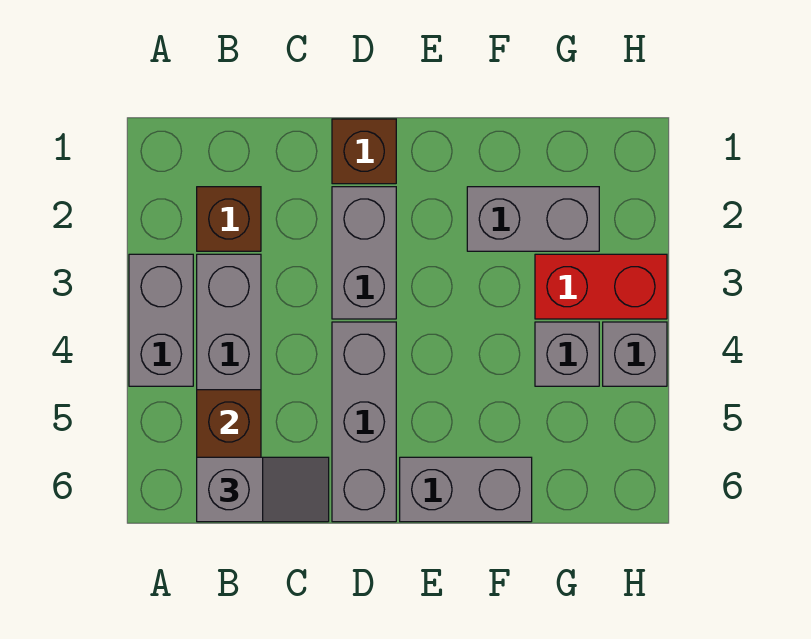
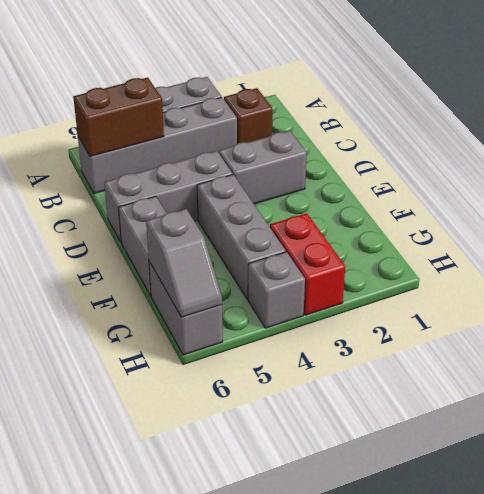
grey 1x2 slope [197,457,329,522] -> grey 1x2 slope moved to [146,209,222,317]
brown 1x1 brick [332,119,396,184] -> none
grey 1x2 brick [467,187,599,251] -> grey 1x2 brick moved to [149,262,223,355]
grey 1x1 brick [535,322,599,386] -> grey 1x3 brick [197,175,286,299]

